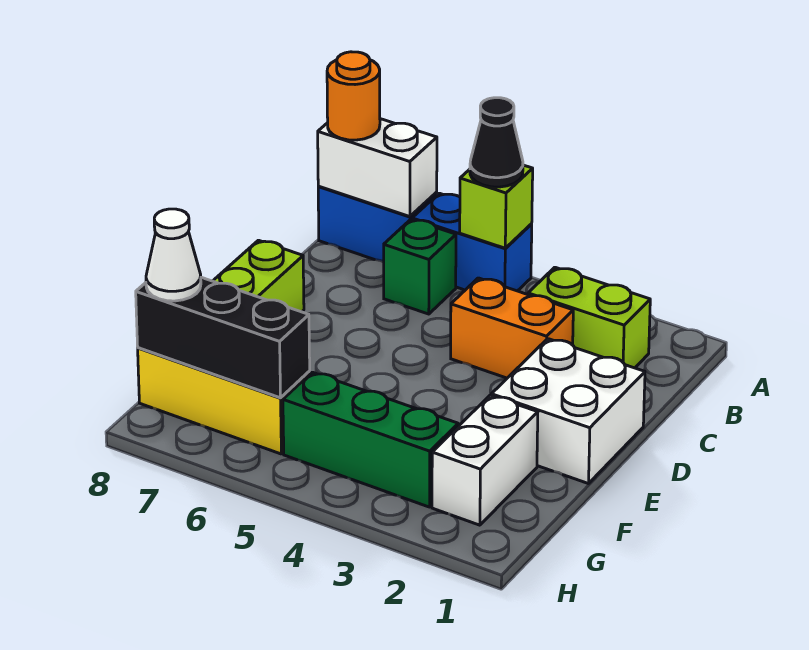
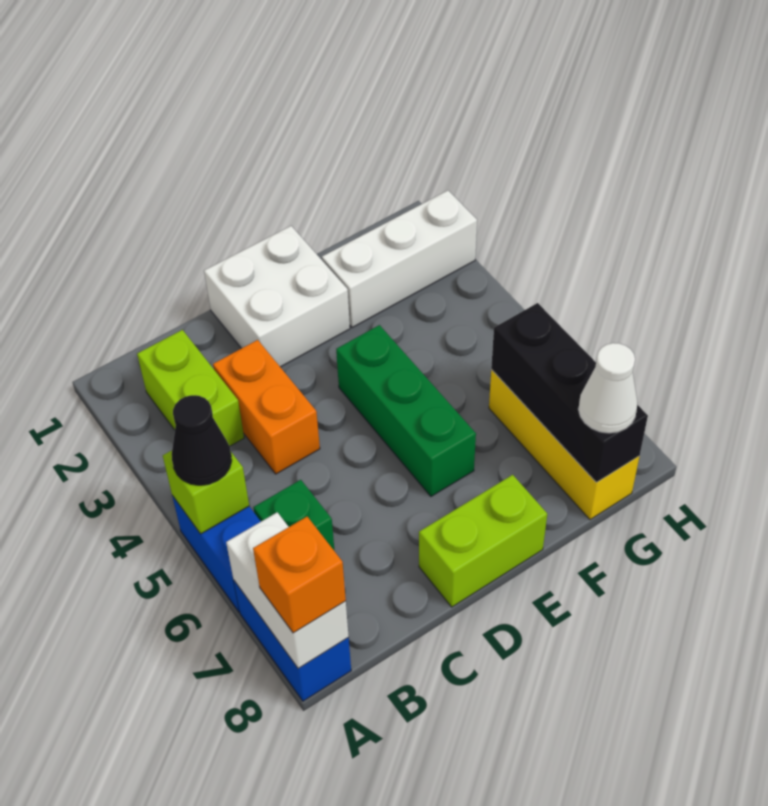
orange 1x1 round brick [327,52,380,140] -> orange 1x1 brick [253,517,346,633]
white 1x2 brick [432,395,538,525] -> white 1x3 brick [322,191,477,328]
green 1x3 brick [283,372,458,507] -> green 1x3 brick moved to [336,325,476,496]

